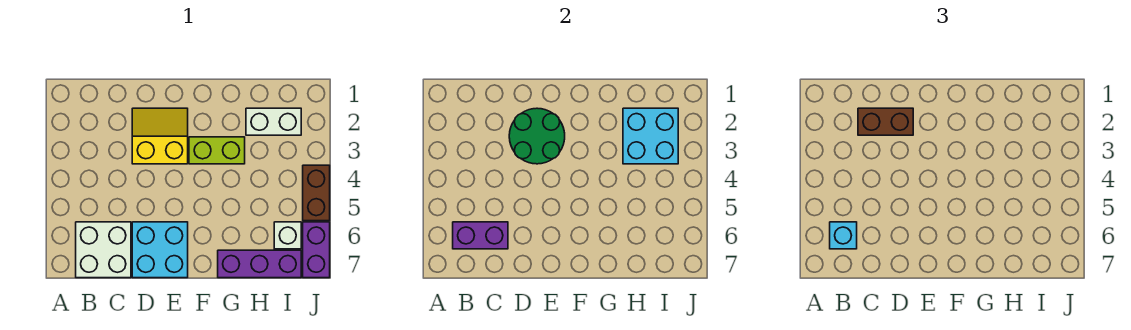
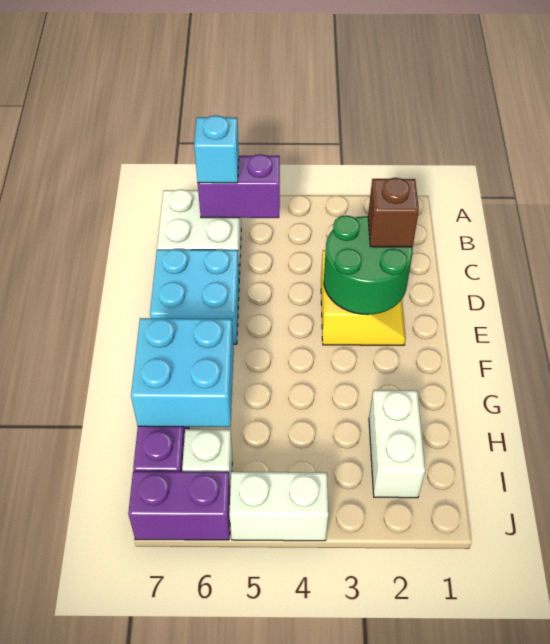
purple 1x2 brick [453,222,508,249] -> purple 1x2 brick turned to [198,154,280,218]
brown 1x2 brick [858,108,913,135] -> brown 1x1 brick [368,178,419,247]
lime 1x2 brick [189,137,245,164] -> none
cyan 2x2 brick [623,108,678,164] -> cyan 2x2 brick moved to [131,318,234,427]
brown 1x2 brick [303,165,330,221] -> white 1x2 brick [229,472,328,541]

